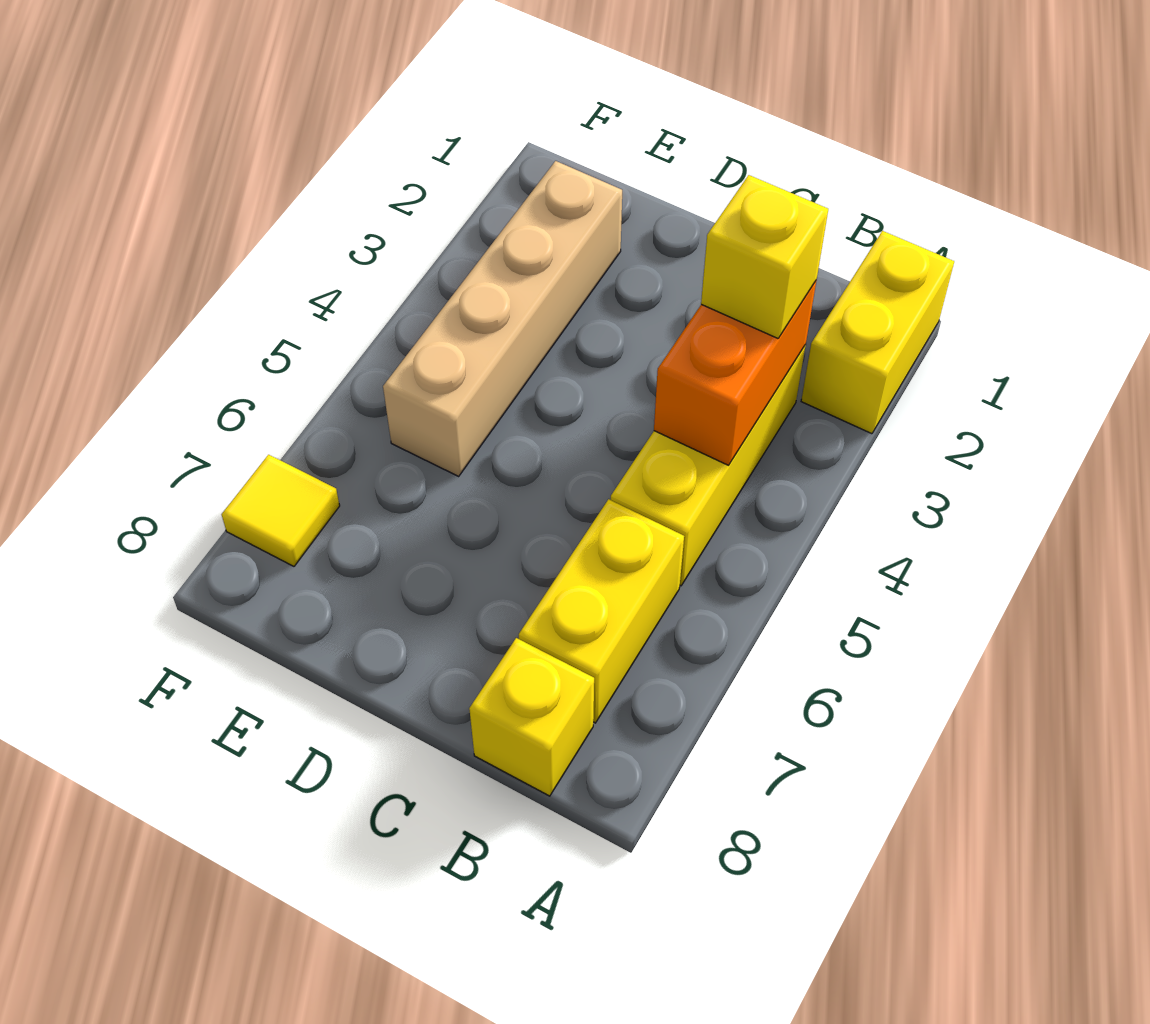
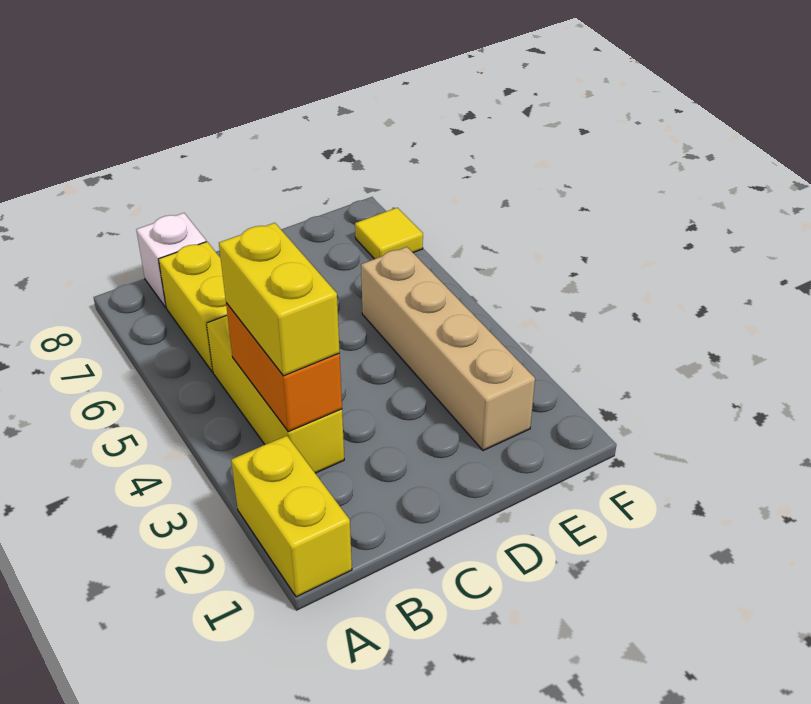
yellow 1x1 brick [701,175,828,338] -> yellow 1x2 brick [219,223,340,376]
yellow 1x1 brick [469,638,594,796] -> white 1x1 brick [136,213,206,307]

